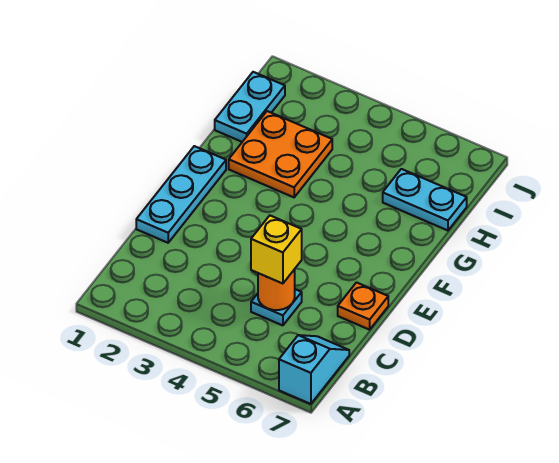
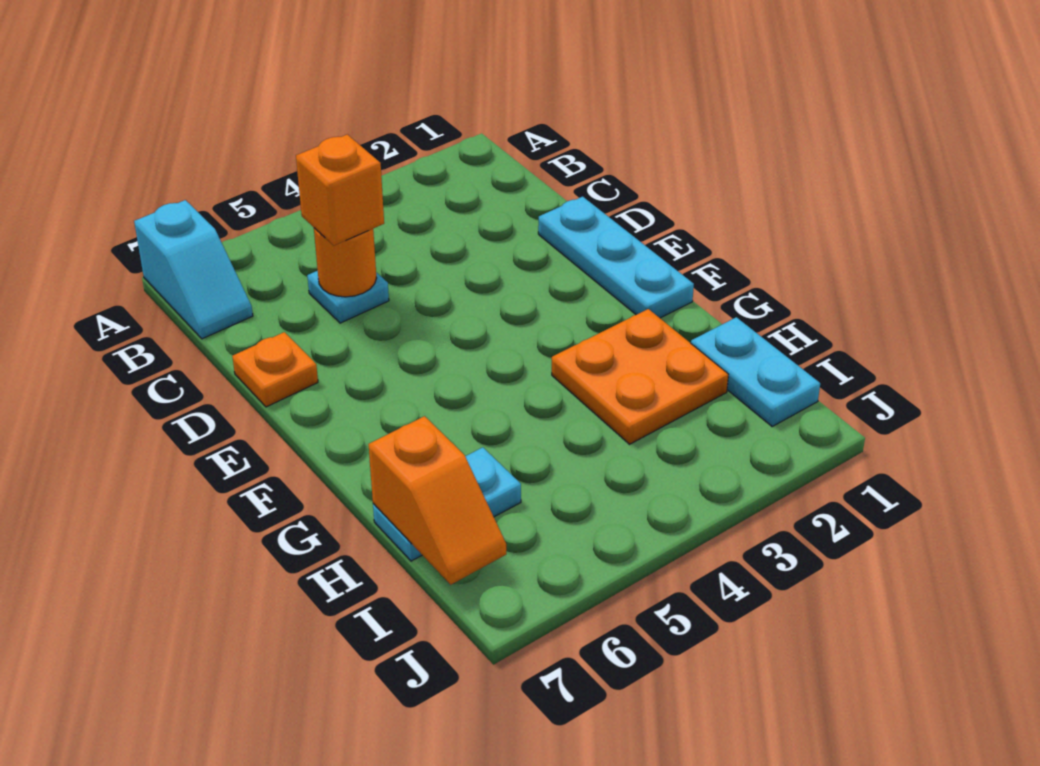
yellow 1x1 brick [251,216,302,284] -> orange 1x1 brick [296,134,384,246]
none -> orange 1x2 slope [368,416,506,585]

